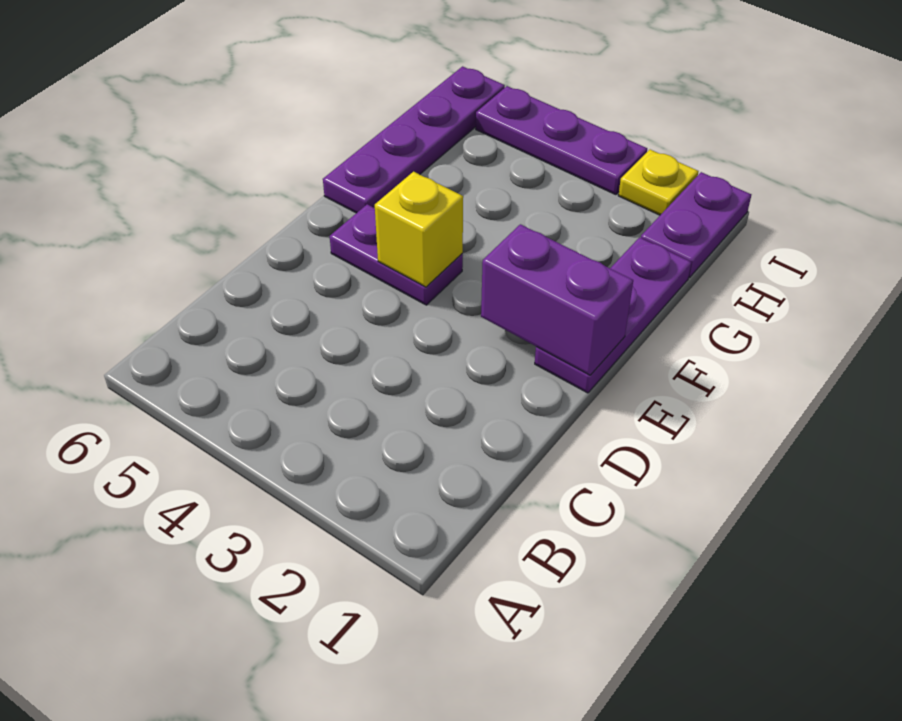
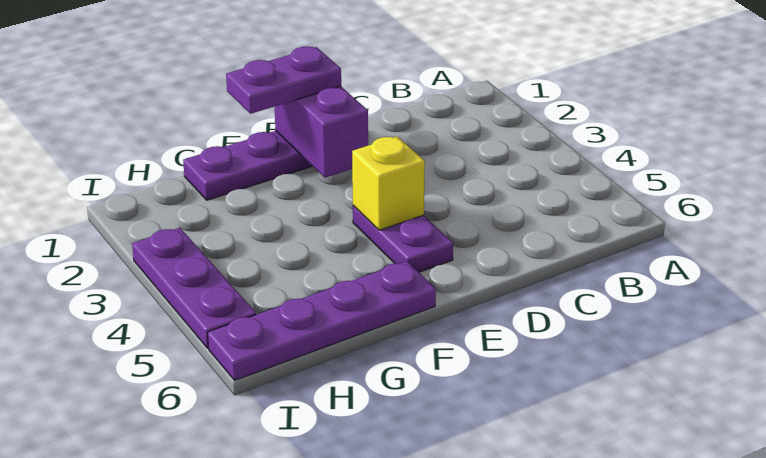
purple 1x2 plate [641,172,751,278] -> purple 1x2 plate moved to [226,46,341,114]
yellow 1x1 plate [618,150,699,215] -> none

